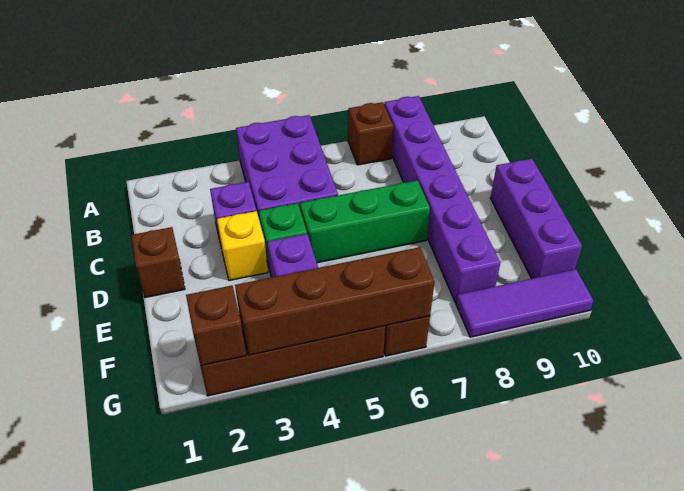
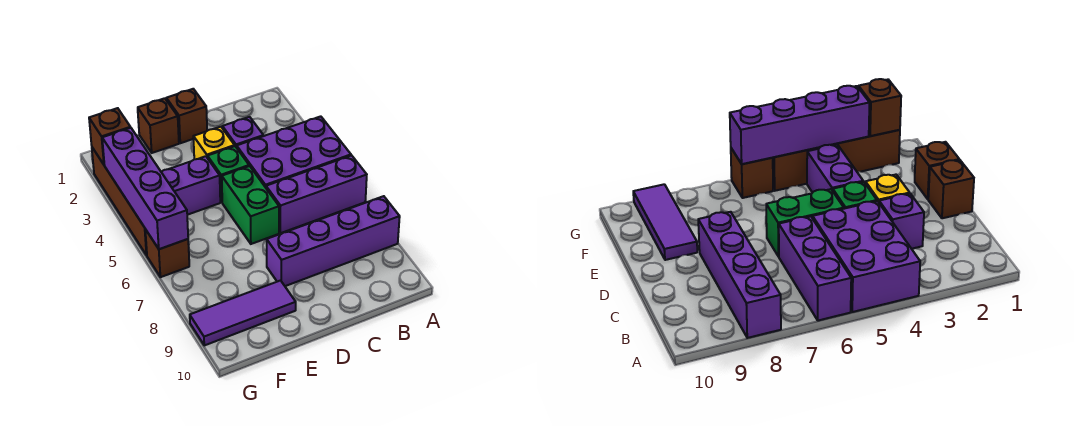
brown 1x1 brick [348,102,393,165] -> brown 1x1 brick moved to [138,98,179,153]
purple 1x6 brick [385,96,500,303] -> purple 1x4 brick [267,196,400,286]
green 1x3 brick [300,180,430,263] -> green 1x2 brick [222,166,279,244]
purple 1x3 brick [490,159,582,279] -> purple 1x3 brick moved to [266,155,367,233]
brown 1x4 brick [235,247,434,355] -> purple 1x4 brick [102,128,188,249]
purple 1x3 tile [456,269,594,337] -> purple 1x3 tile turned to [190,281,296,345]

